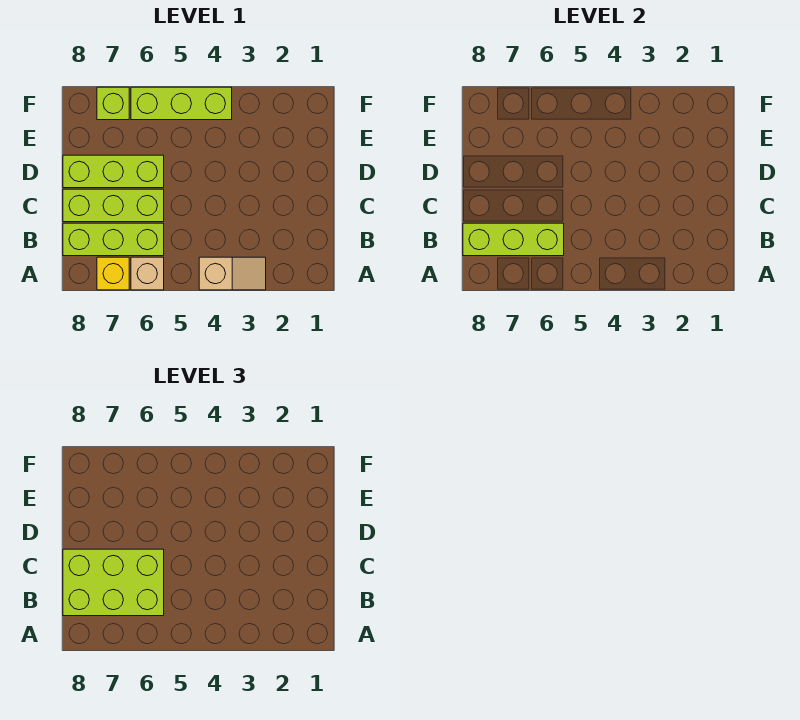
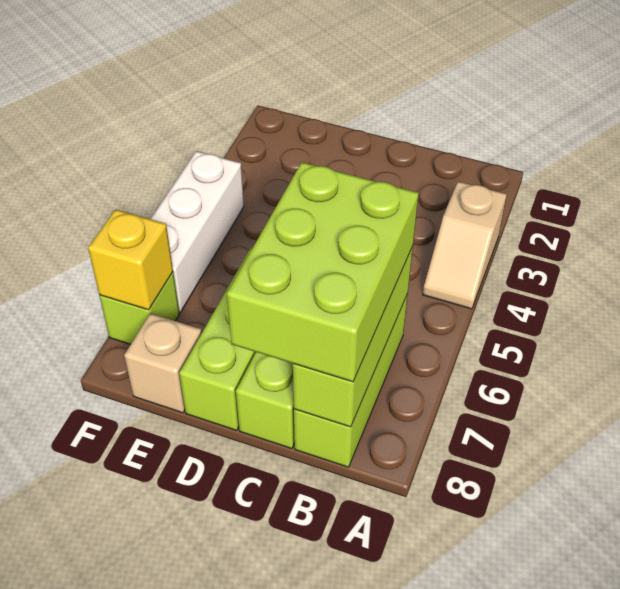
tan 1x2 slope [199,257,266,290] -> tan 1x2 slope turned to [423,181,507,309]
tan 1x1 brick [131,257,164,290] -> tan 1x1 brick moved to [124,313,202,413]
yellow 1x1 brick [97,257,129,290] -> yellow 1x1 brick moved to [88,209,173,310]
lime 1x3 brick [131,87,232,120] -> white 1x3 brick [151,151,244,312]

